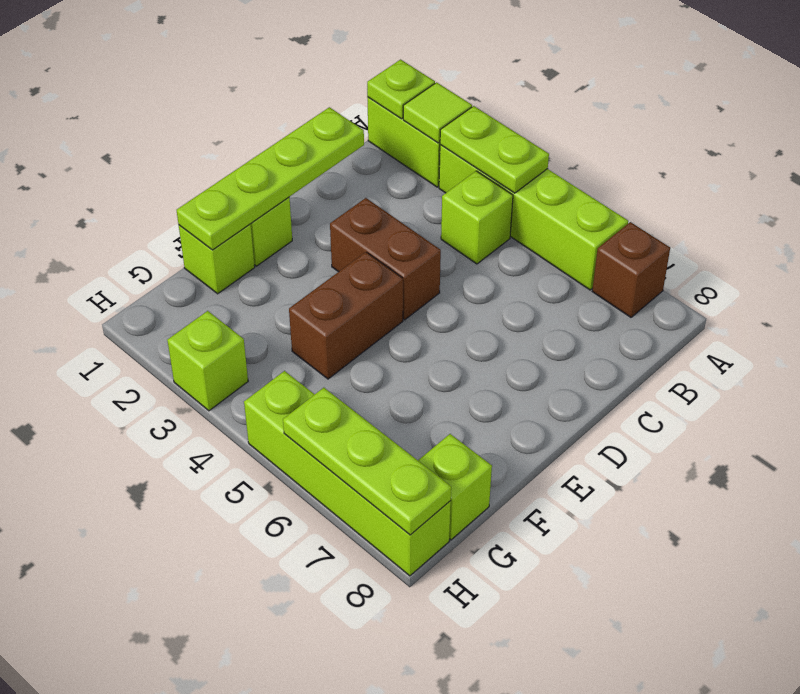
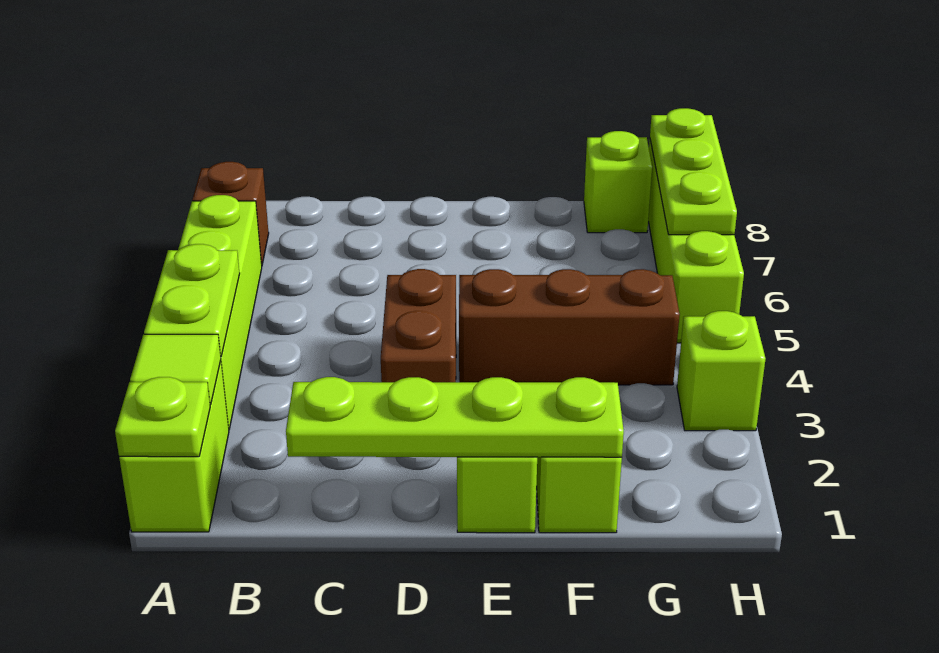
lime 1x1 brick [441,171,513,264] -> none
brown 1x2 brick [289,252,403,379] -> brown 1x3 brick [459,269,680,385]

